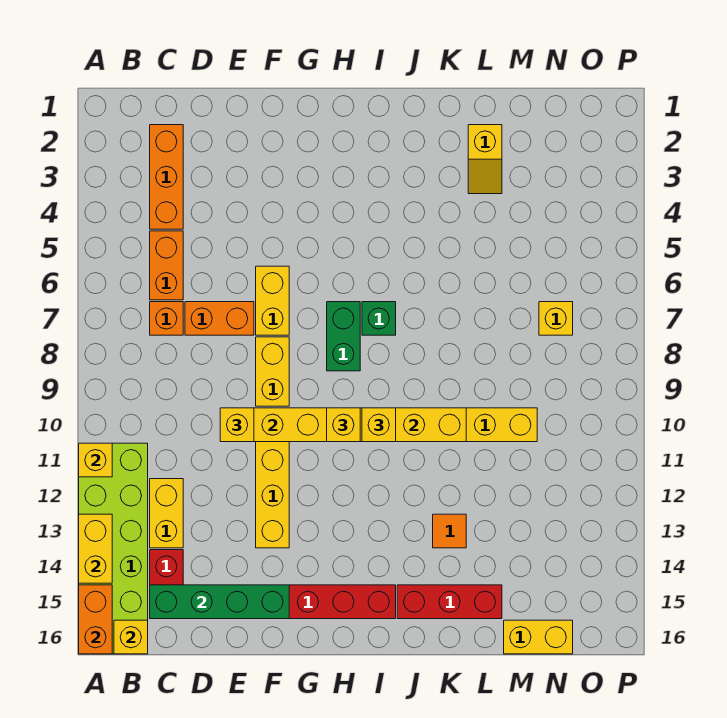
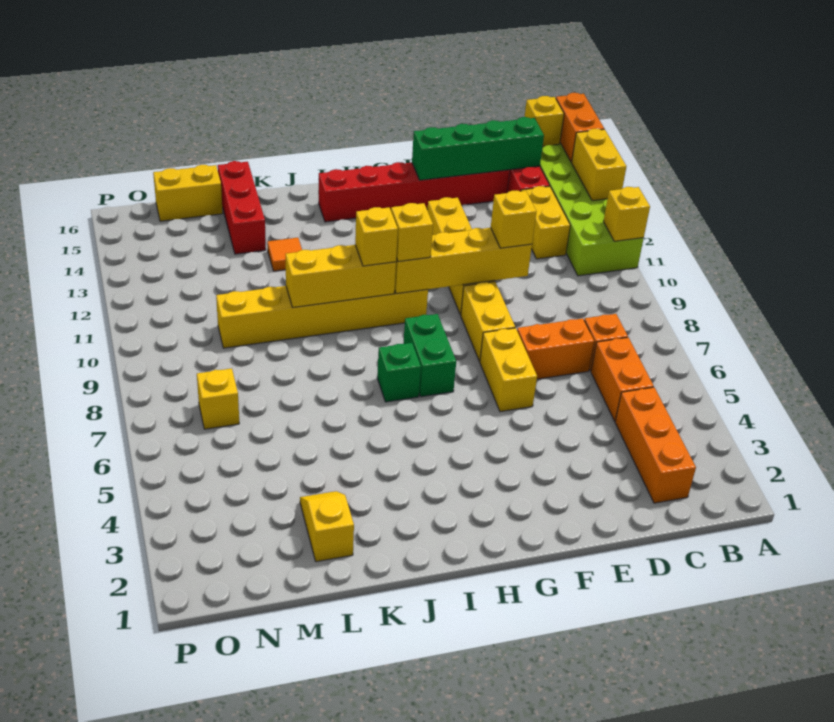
red 1x3 brick [397,585,502,619] -> red 1x3 brick turned to [218,161,266,254]

